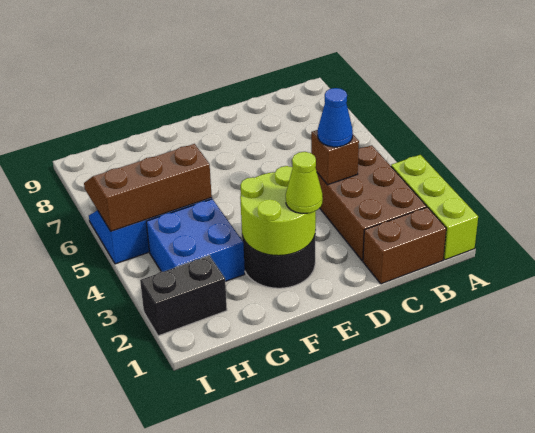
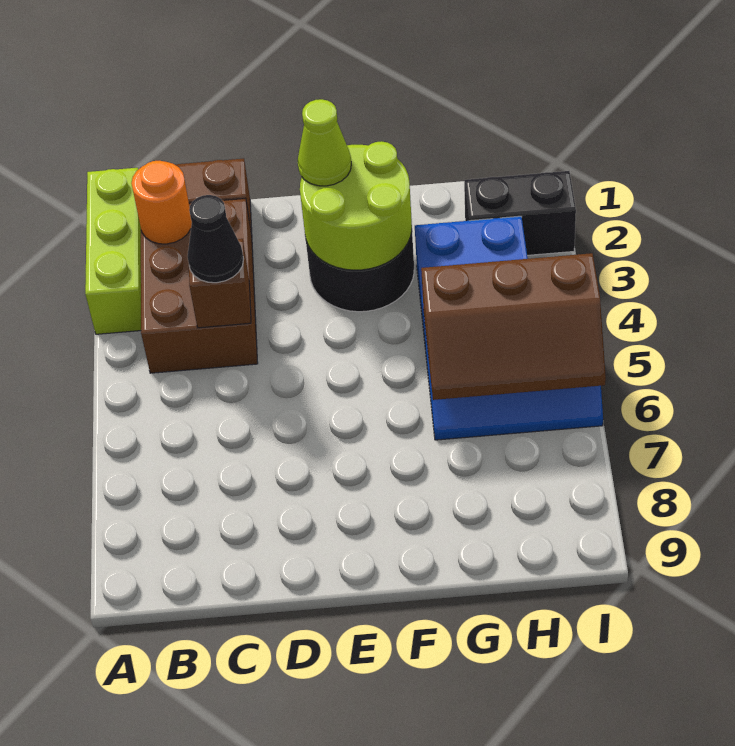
none -> orange 1x1 round brick [131,161,192,244]
blue 1x1 cone [318,88,353,147] -> black 1x1 cone [187,195,244,283]

